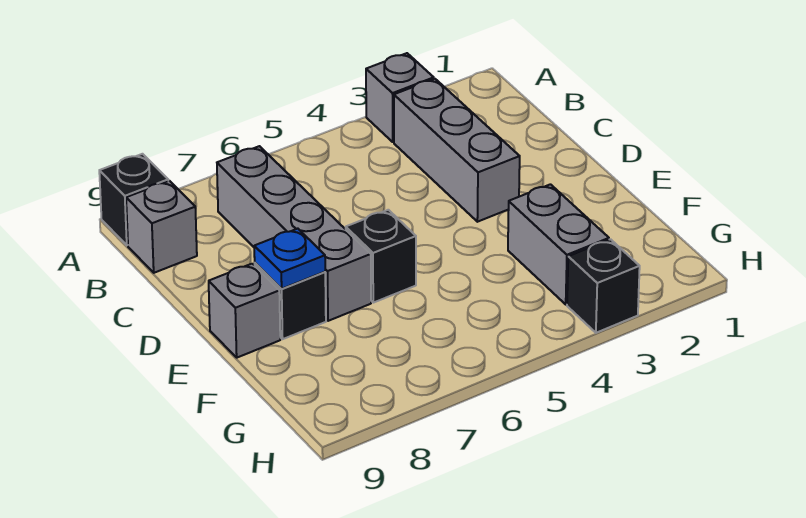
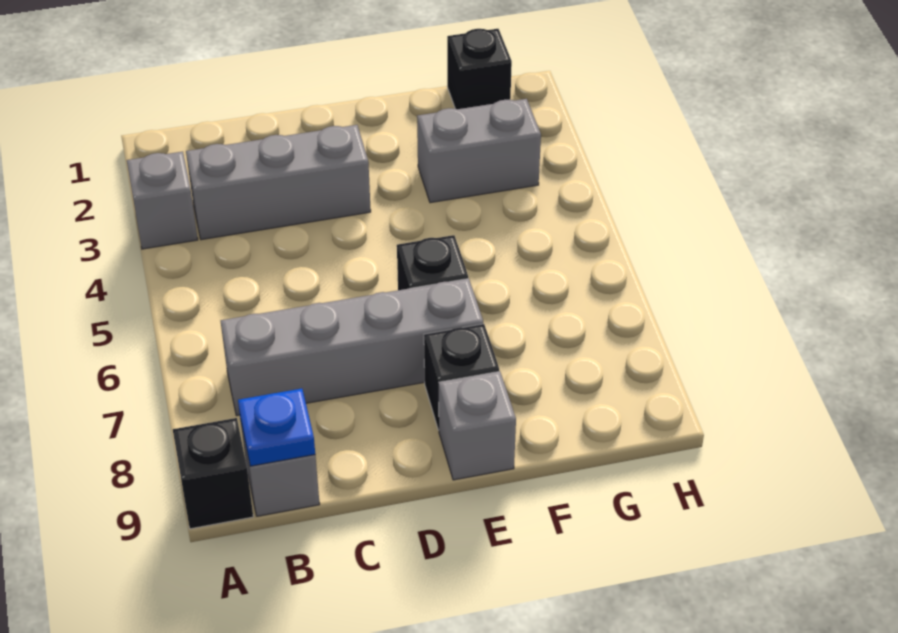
blue 1x1 plate [254,229,325,289] -> blue 1x1 plate moved to [238,389,315,466]
black 1x1 brick [567,239,640,333] -> black 1x1 brick moved to [447,29,512,109]

